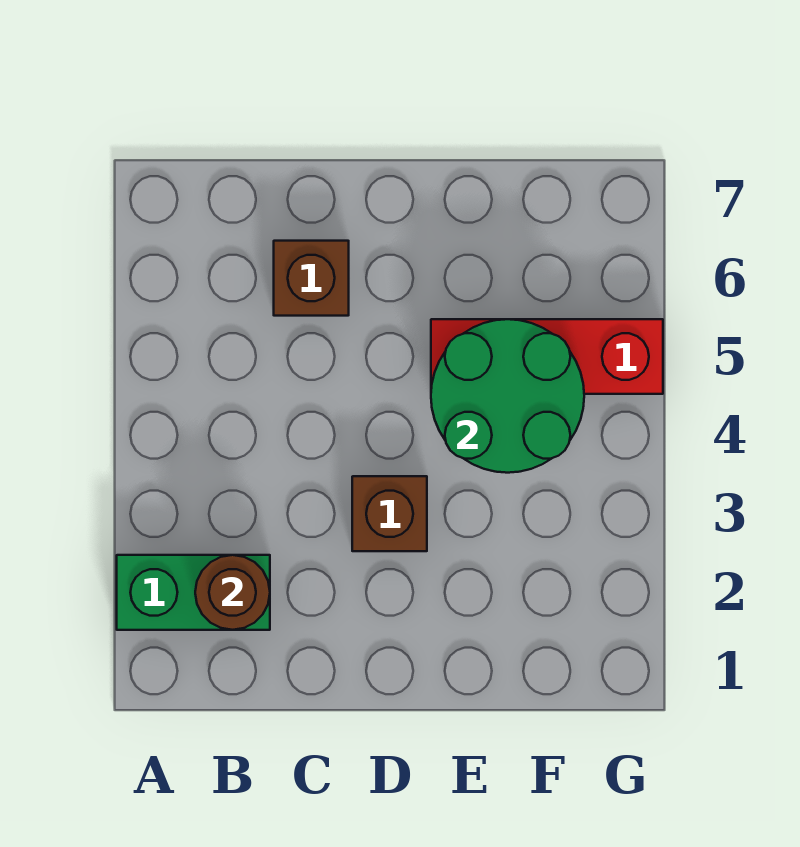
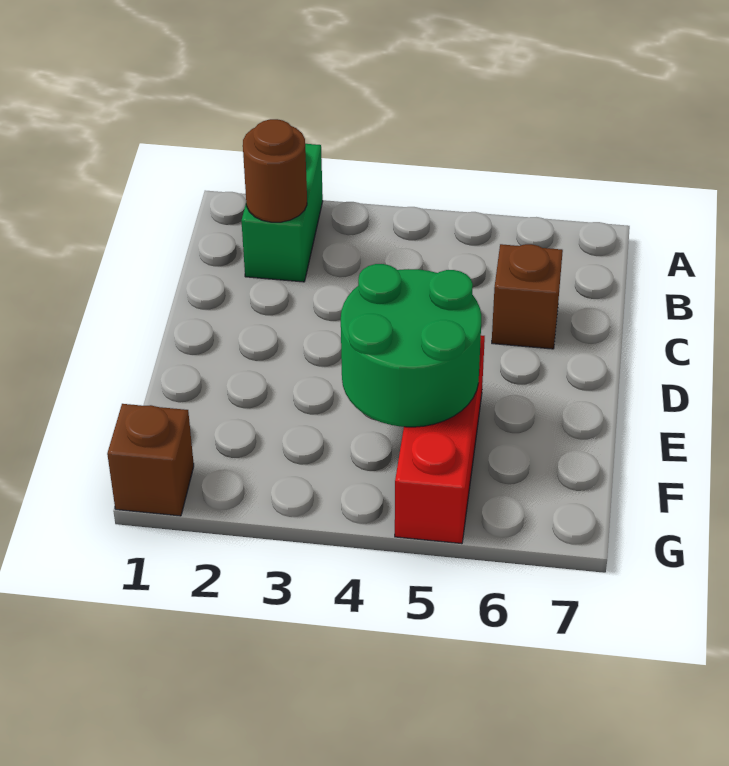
brown 1x1 brick [352,476,427,551] -> brown 1x1 brick moved to [107,404,194,516]

